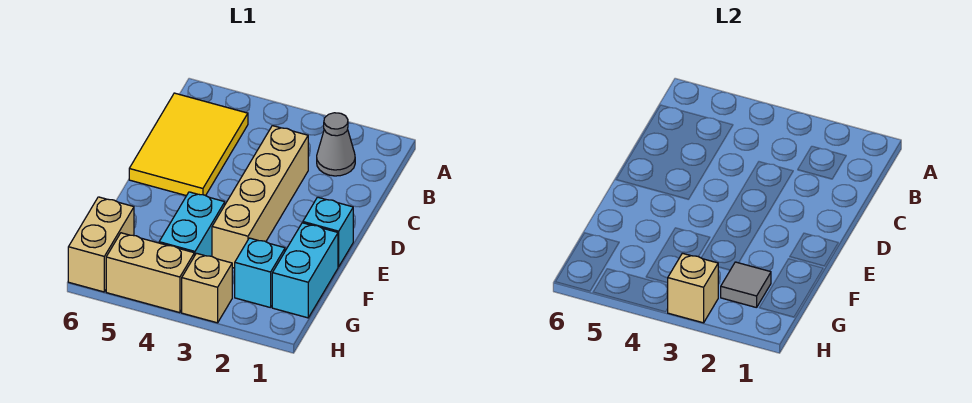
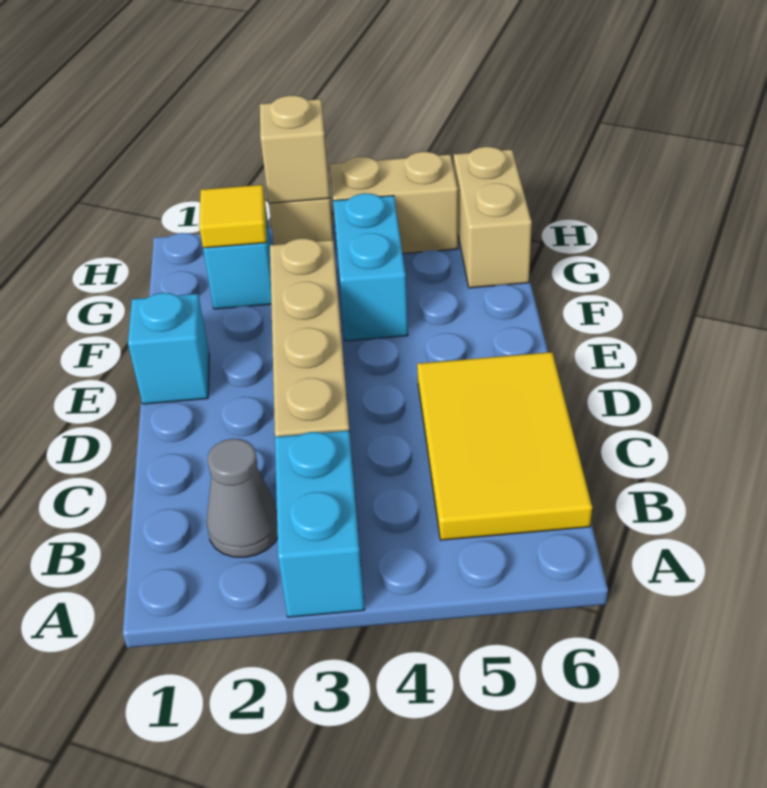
cyan 1x2 brick [272,223,338,318] -> cyan 1x2 brick moved to [275,431,365,617]
grey 1x1 tile [721,262,771,308] -> yellow 1x1 tile [199,185,267,248]

